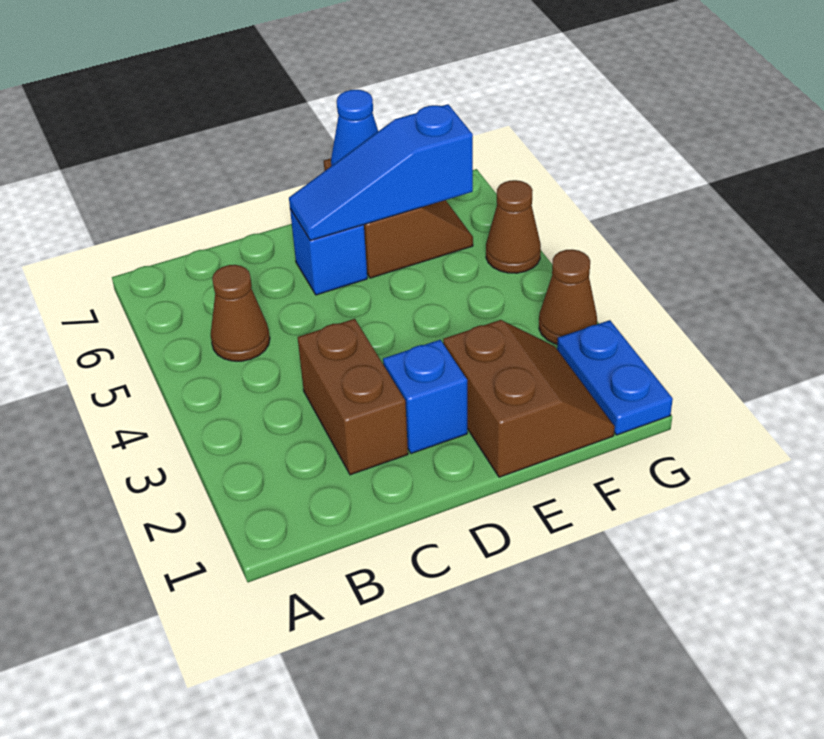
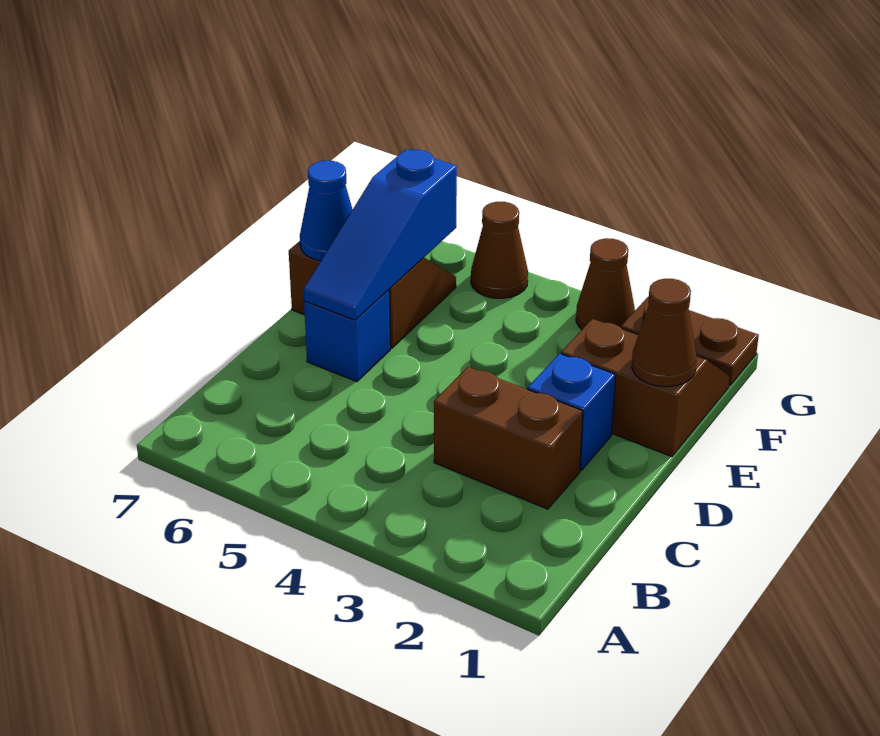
brown 1x1 cone [211,265,270,361] -> brown 1x1 cone moved to [632,279,696,387]
blue 1x2 plate [557,320,673,435] -> brown 1x2 plate [621,296,759,386]

